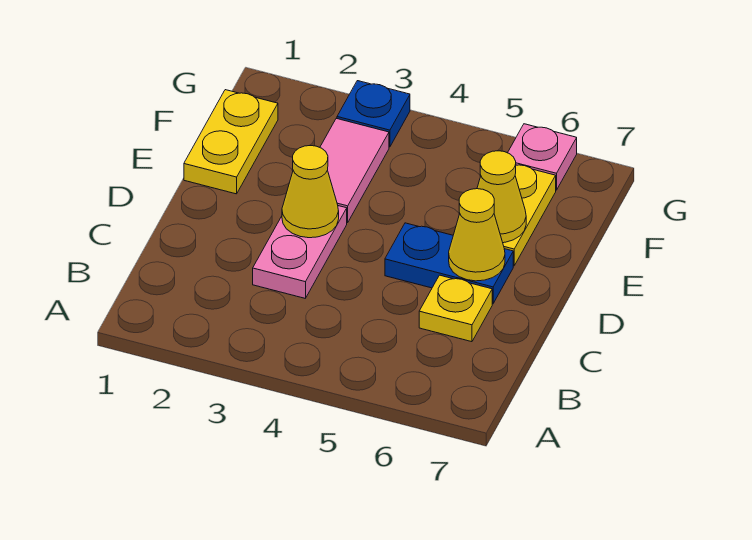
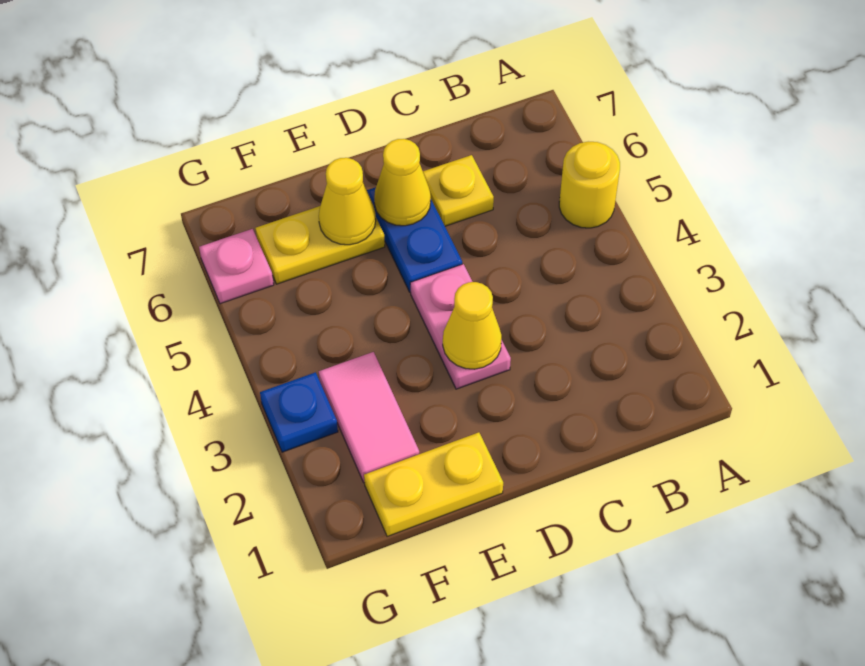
none -> yellow 1x1 round brick [559,142,620,228]
pink 1x2 plate [253,206,347,298] -> pink 1x2 plate turned to [410,264,511,389]
pink 1x2 tile [320,118,389,223] -> pink 1x2 tile turned to [319,352,419,483]

